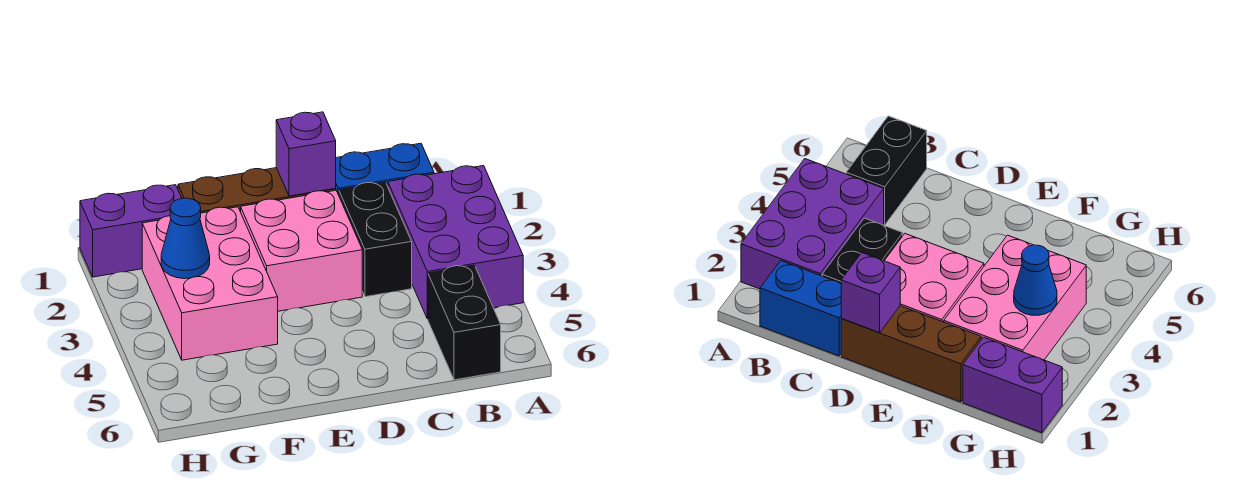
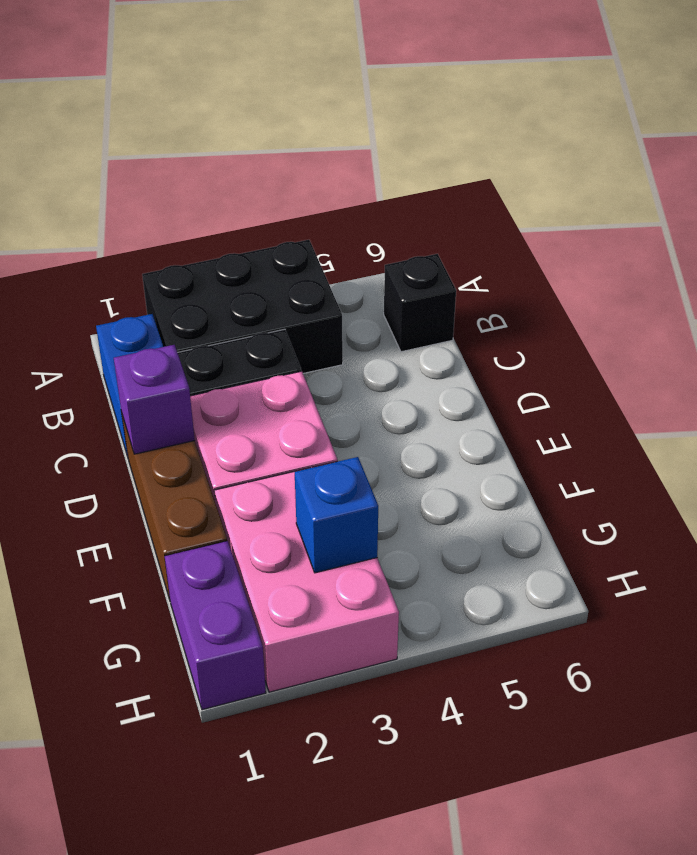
purple 2x3 brick [388,166,523,319] -> black 2x3 brick [142,240,343,373]
black 1x2 brick [428,265,501,380] -> black 1x1 brick [384,254,456,352]
pink 2x3 brick [142,207,278,360] -> pink 2x3 brick turned to [214,461,399,692]
blue 1x1 cone [161,198,210,279] -> blue 1x1 brick [295,457,378,573]

